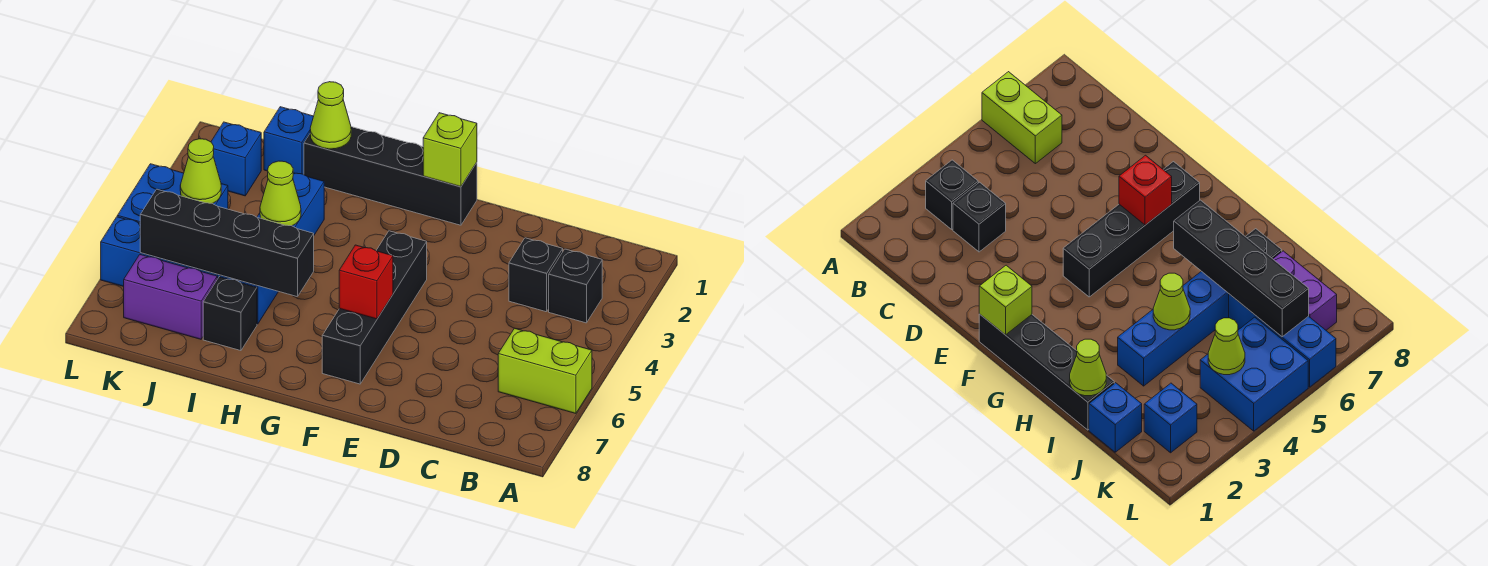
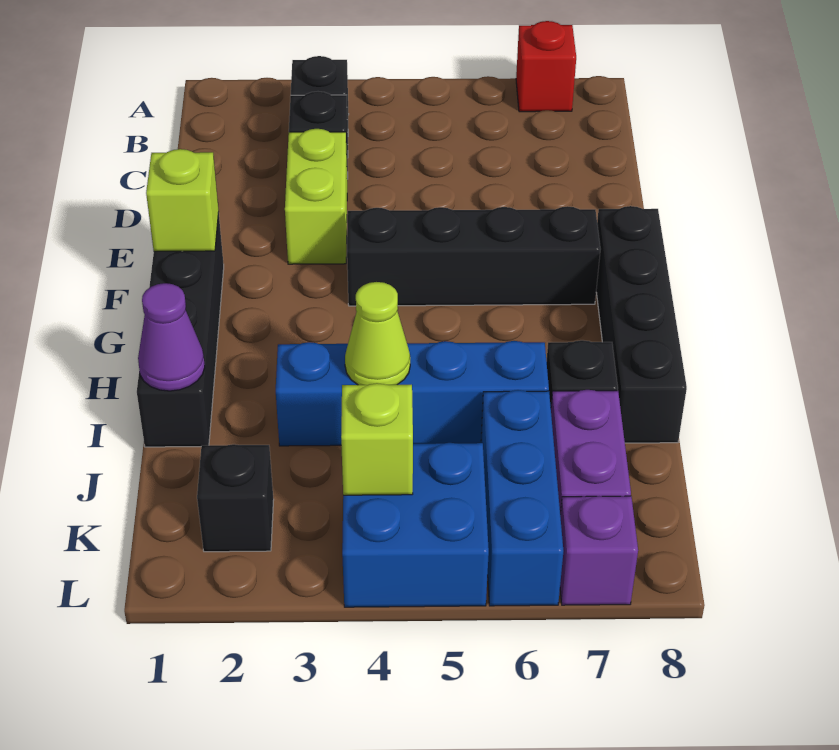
lime 1x2 brick [498,328,592,413] -> lime 1x2 brick moved to [285,129,347,264]
red 1x1 brick [339,245,393,319] -> red 1x1 brick moved to [516,21,576,112]
black 1x4 brick [140,189,314,297] -> black 1x4 brick moved to [596,206,687,443]
lime 1x1 cone [310,82,351,149] -> purple 1x1 cone [138,283,205,391]
blue 1x1 brick [264,107,314,175] -> none
blue 1x1 brick [211,122,261,196] -> black 1x1 brick [197,444,274,552]
lime 1x1 cone [180,139,221,204] -> lime 1x1 brick [341,383,413,495]
none -> purple 1x1 brick [560,496,638,605]

